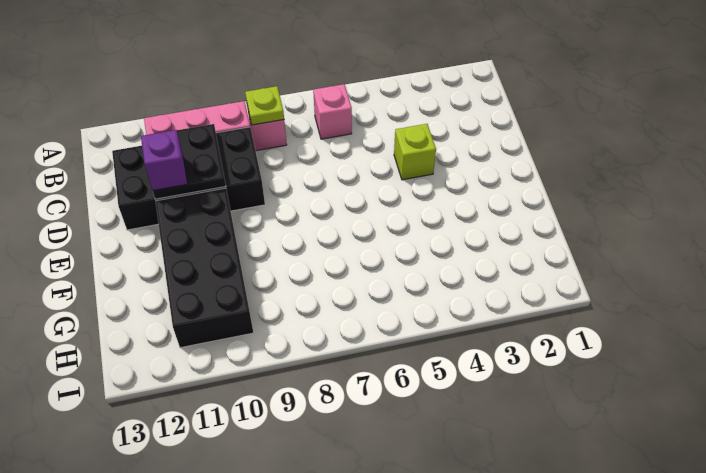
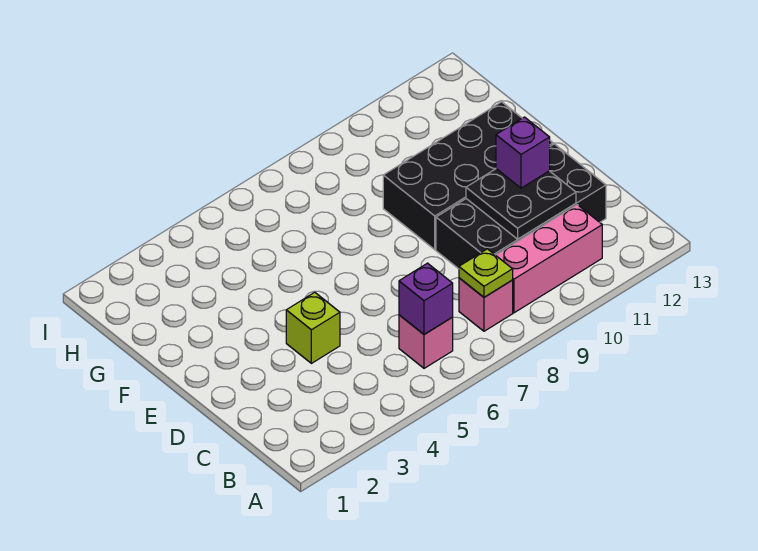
none -> purple 1x1 brick [399,263,453,334]
black 2x4 brick [155,188,253,348] -> black 2x4 brick turned to [383,102,553,250]

